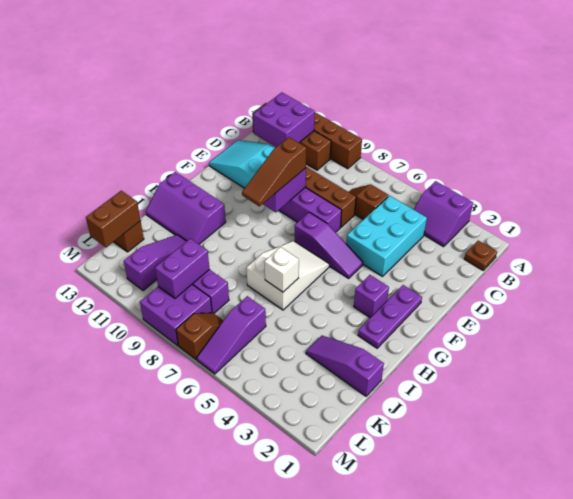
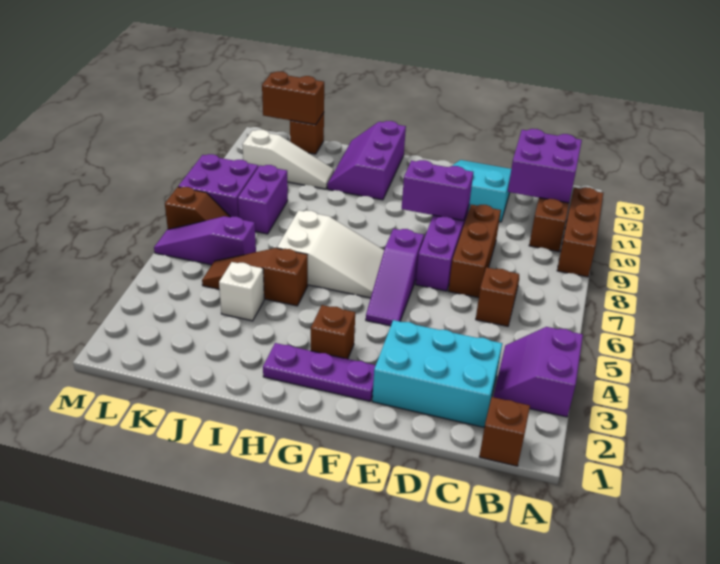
brown 1x1 plate [464,241,497,270] -> brown 1x1 brick [479,397,530,466]
cyan 2x3 brick [346,196,427,277] -> cyan 2x3 brick moved to [372,320,502,427]
brown 1x3 slope [242,137,306,206] -> brown 1x3 slope moved to [202,248,308,306]
purple 1x1 brick [354,275,389,318] -> brown 1x1 brick [311,305,355,359]
white 1x1 brick [264,247,299,292] -> white 1x1 brick moved to [219,262,264,321]
purple 1x3 slope [306,336,384,396] -> none
purple 1x3 slope [124,235,186,291] -> white 1x3 slope [242,130,334,189]
purple 1x2 brick [155,238,209,298] -> none

